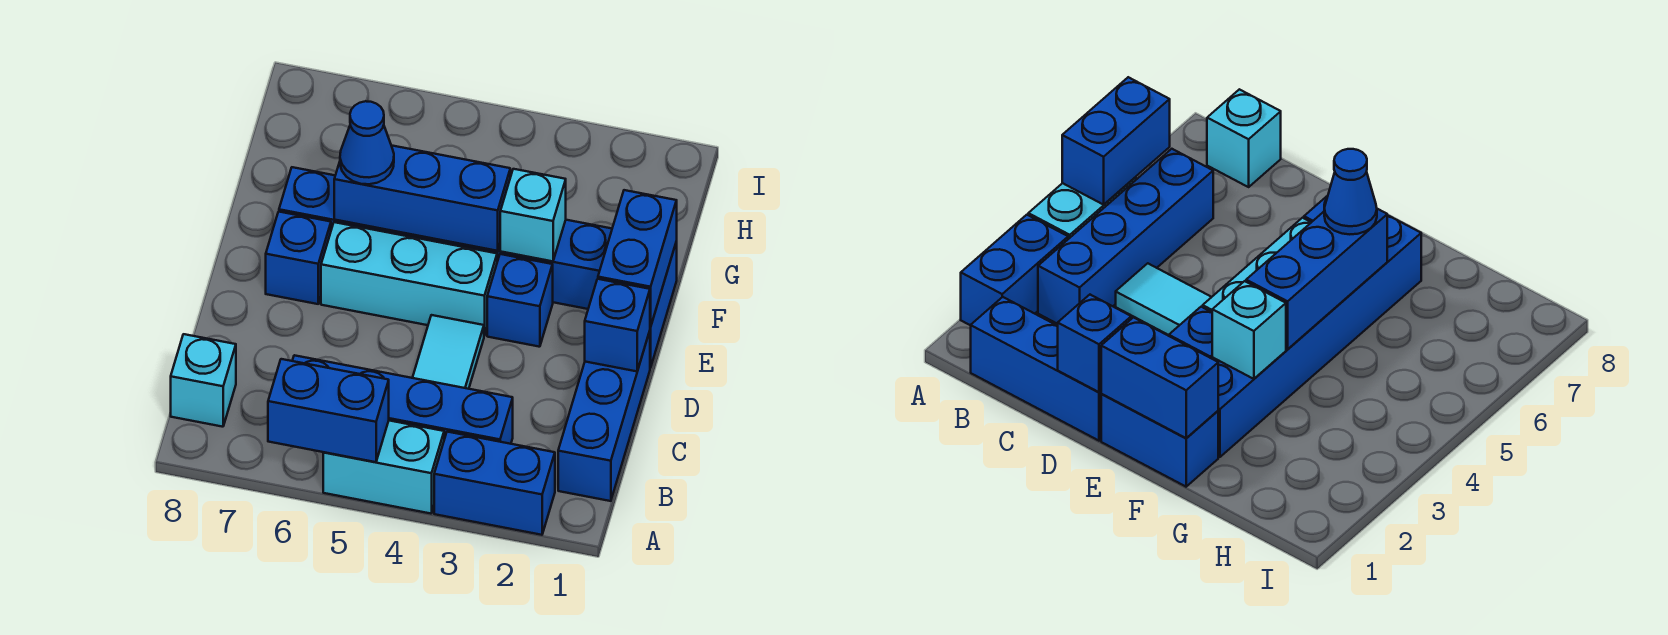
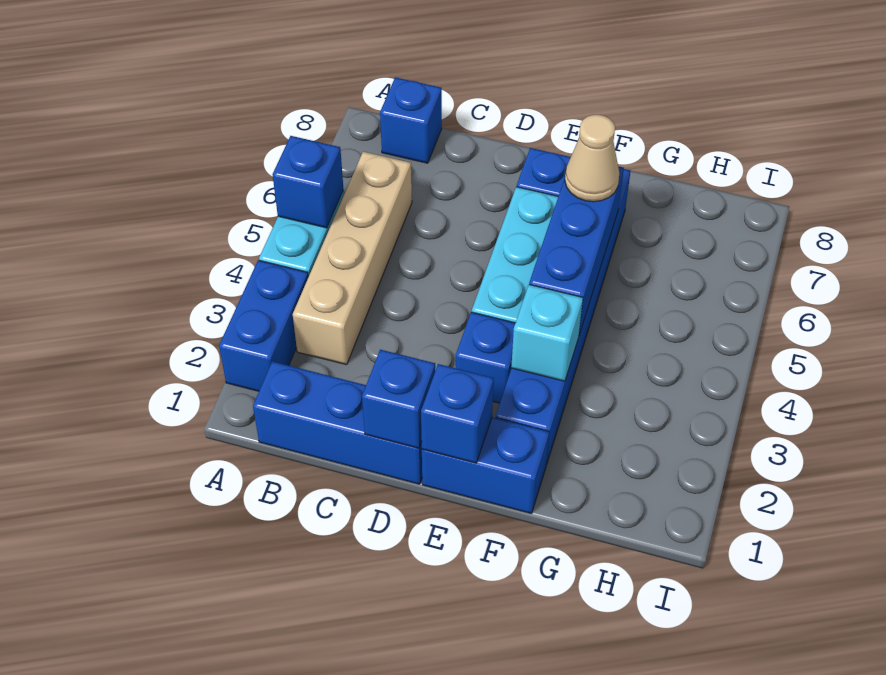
blue 1x2 brick [268,359,389,462] -> blue 1x1 brick [273,136,343,228]
blue 1x4 brick [292,355,513,444] -> tan 1x4 brick [293,152,412,365]
cyan 1x1 brick [171,334,236,427] -> blue 1x1 brick [380,77,442,163]
cyan 1x2 tile [413,315,484,389] -> none
blue 1x2 brick [598,190,677,327] -> blue 1x1 brick [421,364,494,463]
blue 1x1 cone [340,101,394,184] -> tan 1x1 cone [565,115,619,202]

